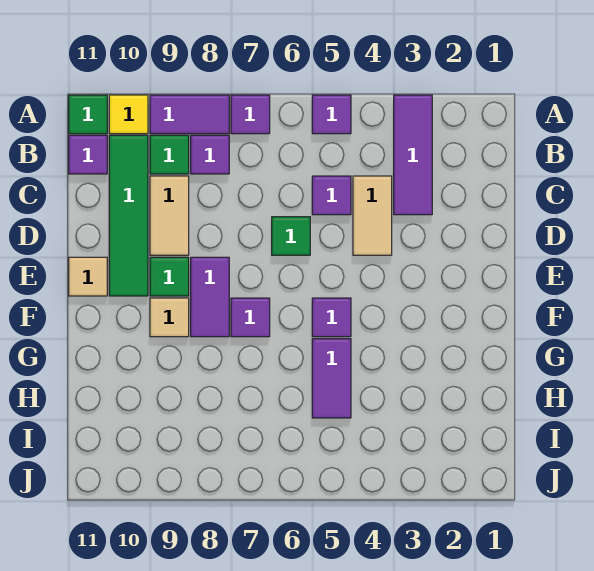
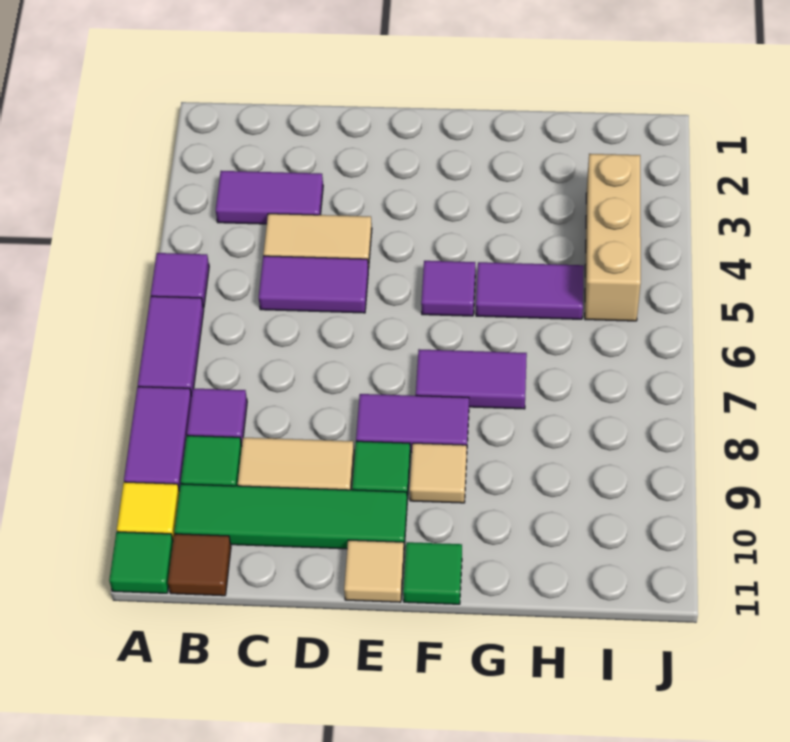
purple 1x3 tile [394,95,432,215] -> purple 1x2 tile [216,171,323,224]
purple 1x1 tile [231,95,270,134] -> purple 1x2 tile [138,296,204,396]
purple 1x1 tile [69,135,107,174] -> brown 1x1 tile [168,534,231,596]
purple 1x1 tile [312,176,351,215] -> purple 1x2 tile [259,256,368,313]
green 1x1 tile [272,217,310,255] -> green 1x1 tile moved to [403,542,462,604]
purple 1x1 tile [231,298,270,337] -> purple 1x2 tile [416,349,527,409]
none -> tan 1x3 brick [585,154,641,321]

